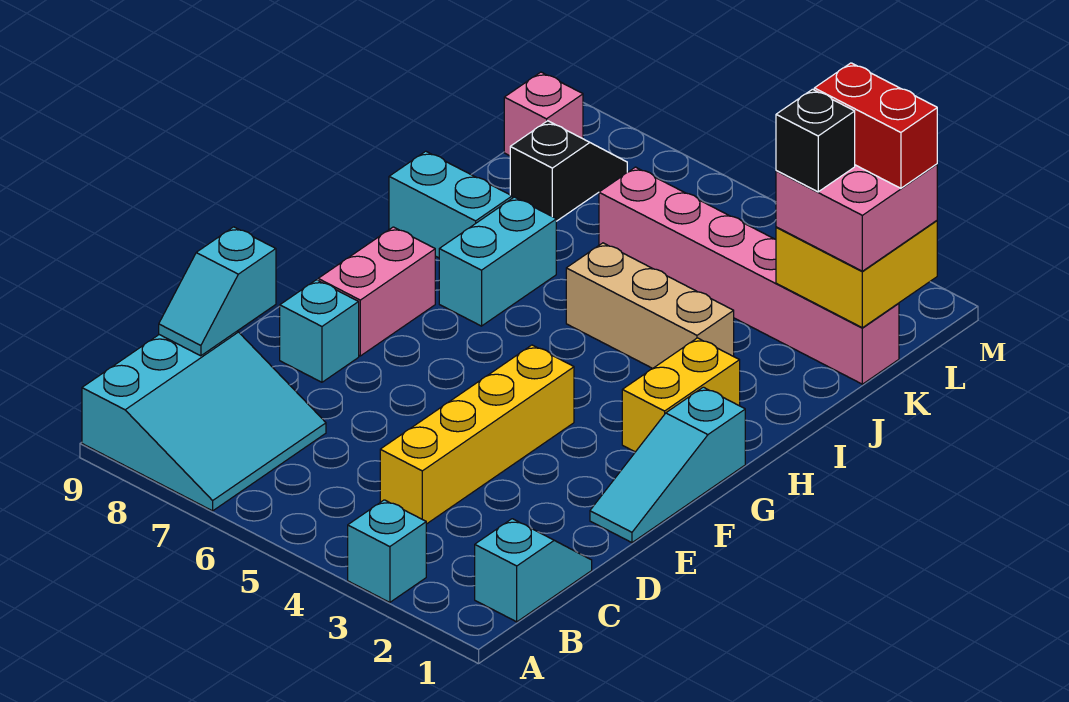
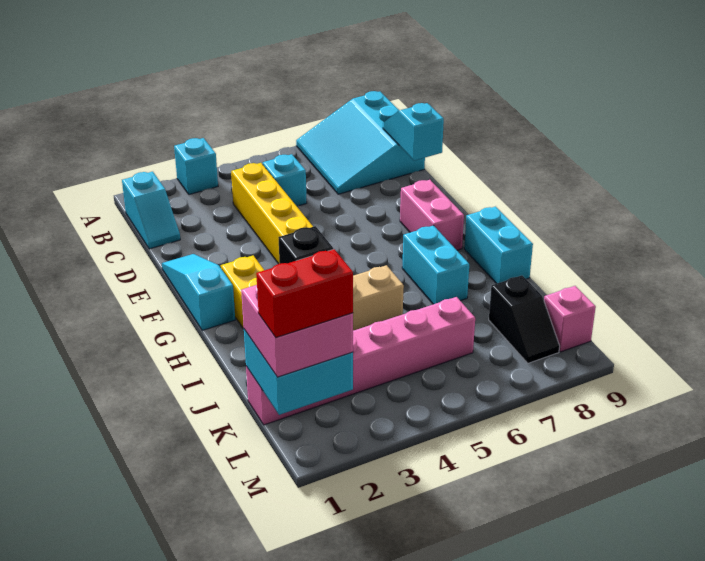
cyan 1x1 brick [280,280,359,382] -> cyan 1x1 brick moved to [263,154,307,206]
cyan 1x2 brick [389,151,512,258] -> cyan 1x2 brick turned to [464,207,533,284]
yellow 2x2 brick [776,221,937,328] -> cyan 2x2 brick [244,330,353,415]

